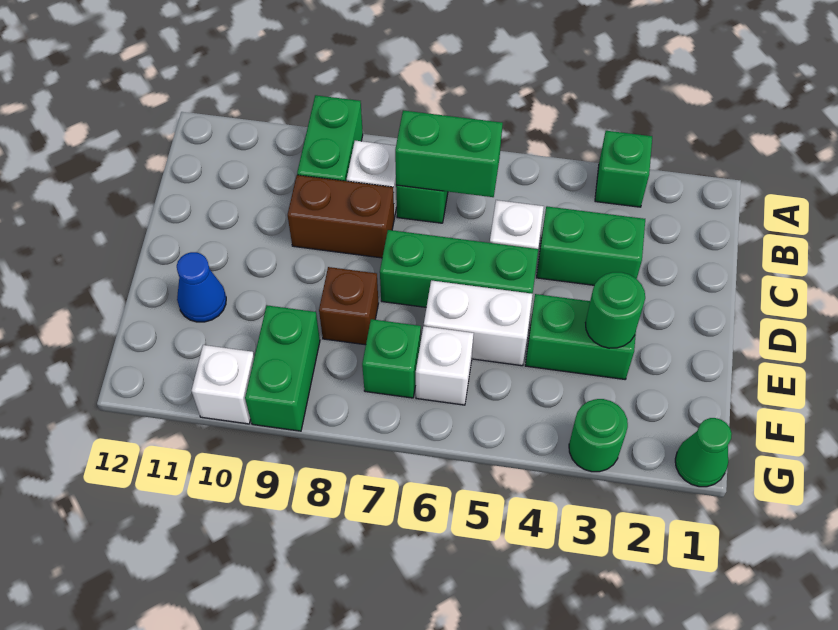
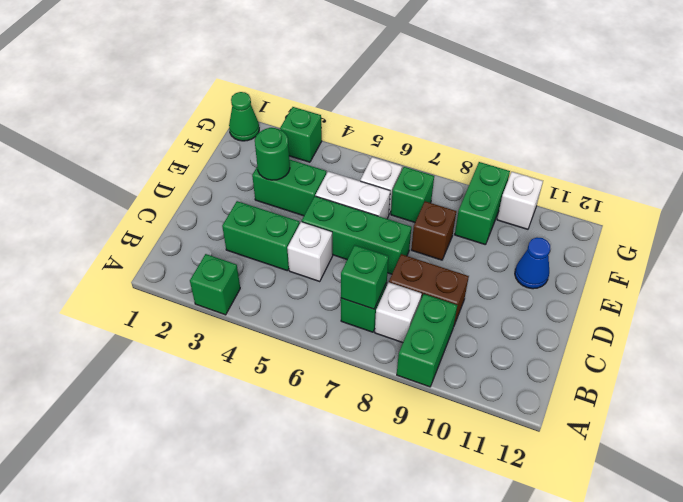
green 1x2 brick [395,110,503,197] -> green 1x1 brick [341,245,389,309]
green 1x1 round brick [569,399,628,472] -> green 1x1 brick [280,107,322,162]

